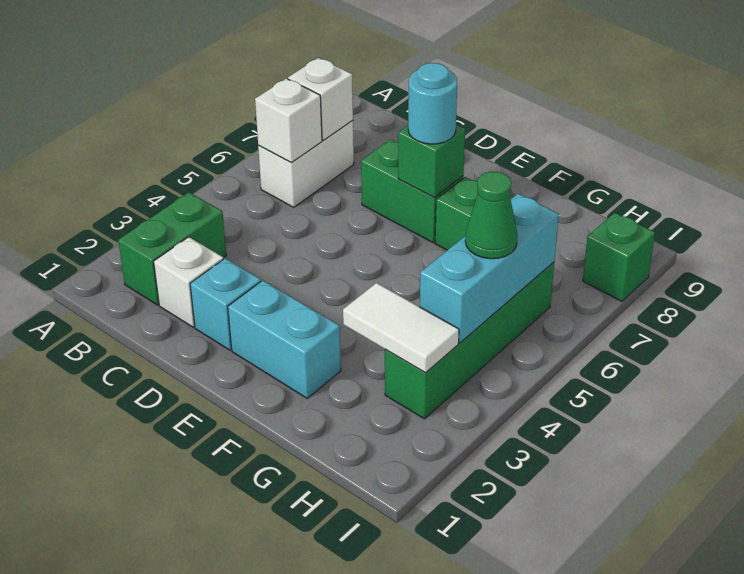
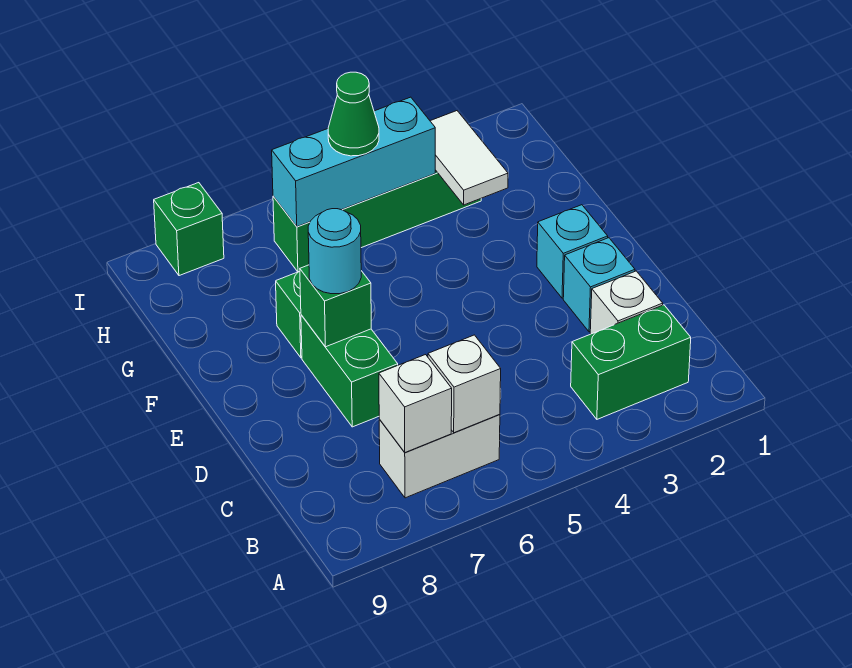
cyan 1x2 brick [228,280,341,398] -> cyan 1x1 brick [537,205,608,298]

